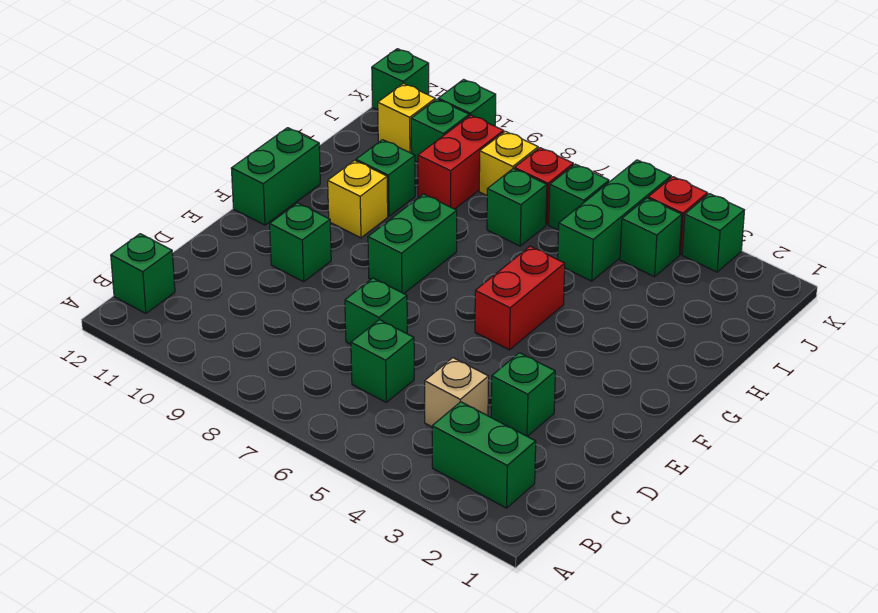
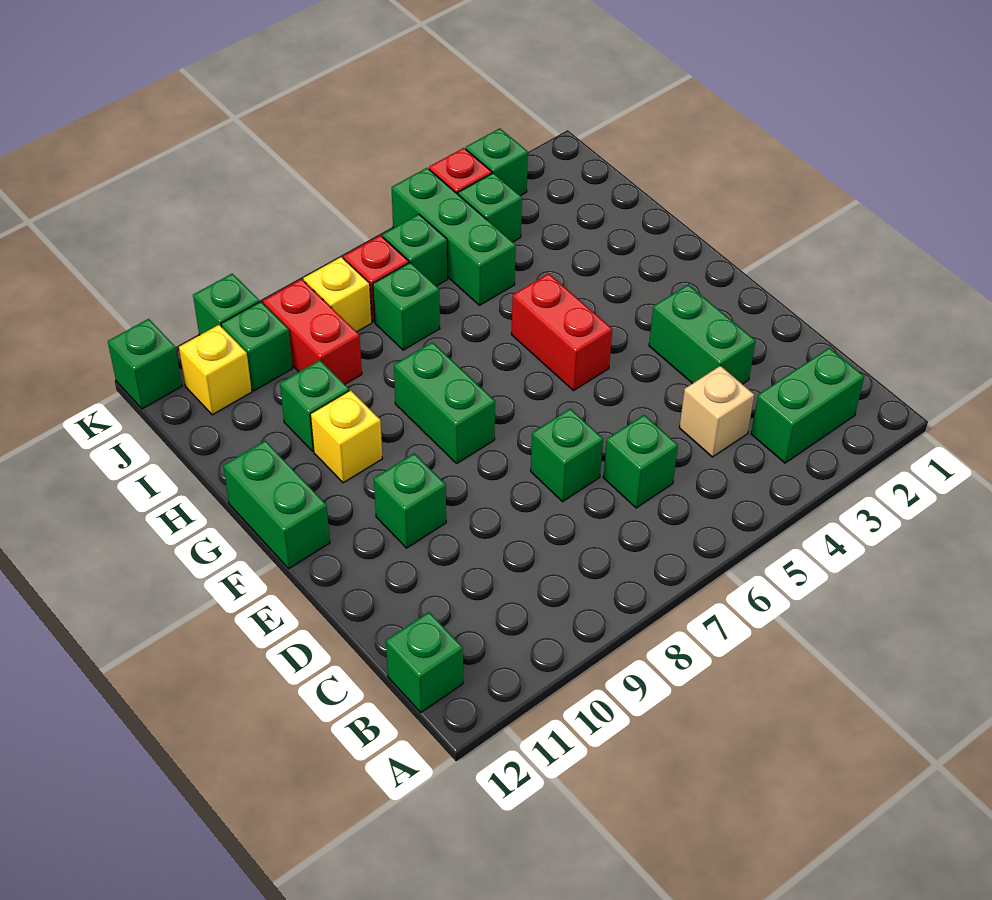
green 1x1 brick [491,353,555,436] -> green 1x2 brick [649,285,755,384]

